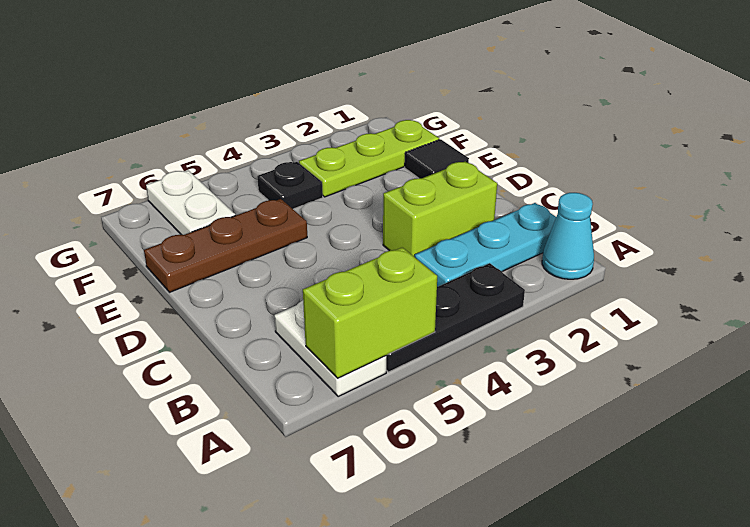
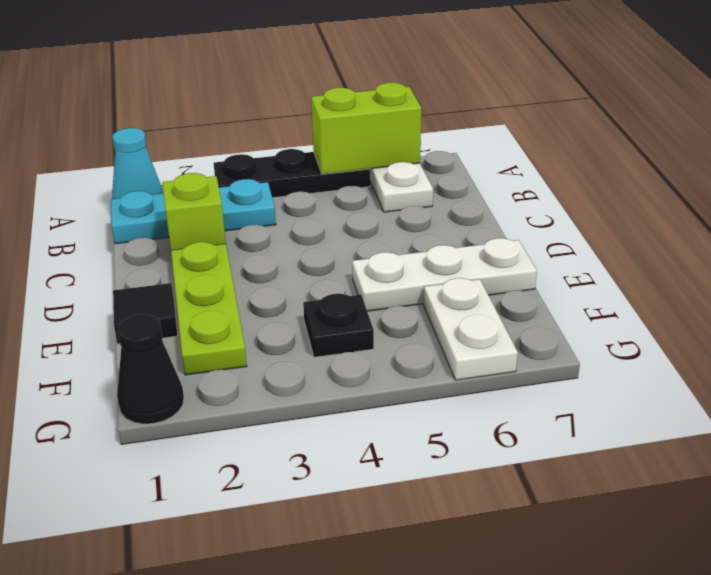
lime 1x2 brick [383,162,497,257] -> lime 1x1 brick [163,173,226,250]
brown 1x3 plate [144,199,307,292] -> white 1x3 plate [352,238,537,311]
lime 1x3 plate [299,120,439,197] -> lime 1x3 plate turned to [171,242,247,375]
none -> black 1x1 cone [117,315,184,424]

